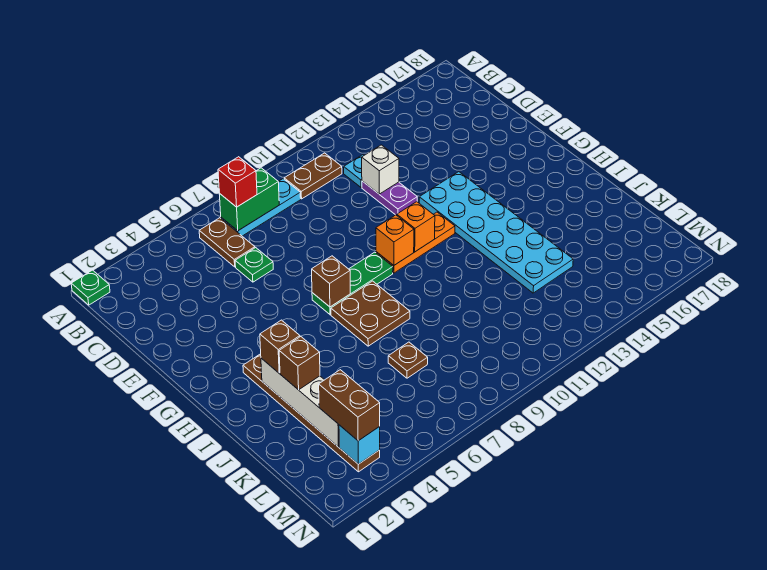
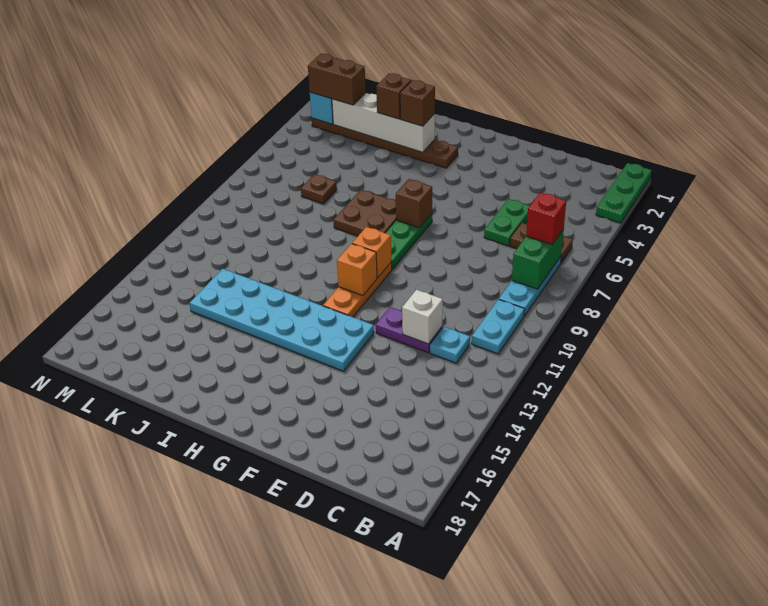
green 1x1 plate [71,270,110,305] -> green 1x3 plate [596,163,652,223]
brown 1x2 plate [284,153,342,199] -> cyan 1x2 plate [472,300,524,354]
green 1x1 plate [235,248,273,282] -> green 1x2 plate [484,199,529,246]

